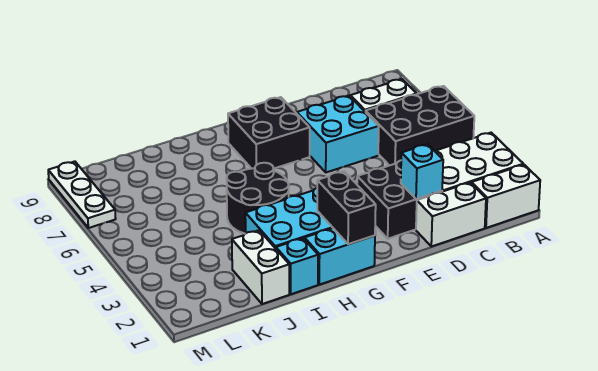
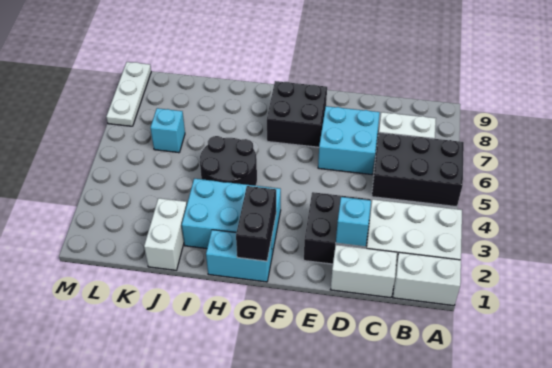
cyan 1x1 brick [276,238,318,294] -> cyan 1x1 brick moved to [151,108,185,153]

